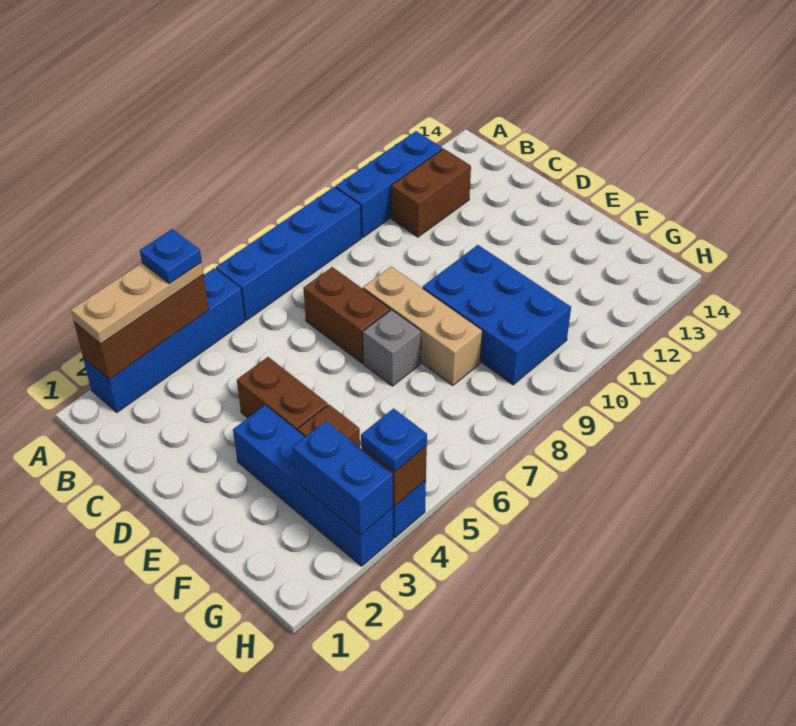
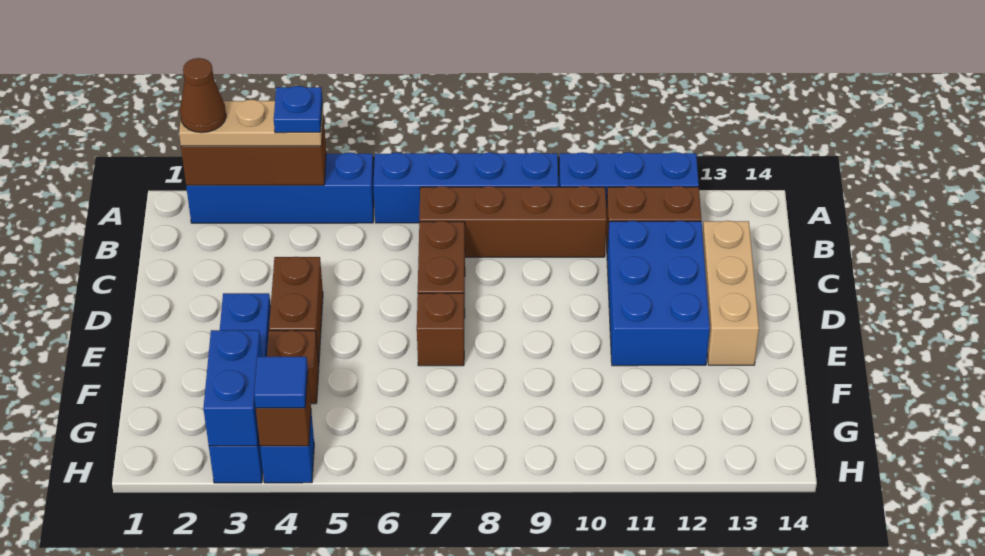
none -> brown 1x1 cone [180,58,226,133]
none -> brown 1x4 brick [419,186,607,257]
tan 1x3 brick [363,267,482,385] -> tan 1x3 brick moved to [703,221,759,365]
grey 1x1 brick [363,310,421,386] -> brown 1x1 brick [417,293,464,366]
blue 2x3 brick [423,245,571,385] -> blue 2x3 brick moved to [607,221,710,366]
blue 1x1 plate [361,408,427,472] -> blue 1x1 tile [254,357,308,408]

